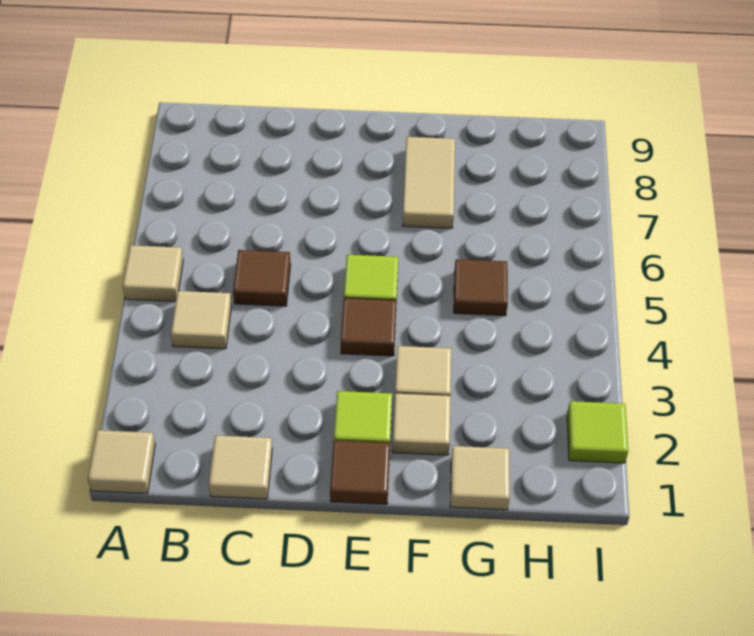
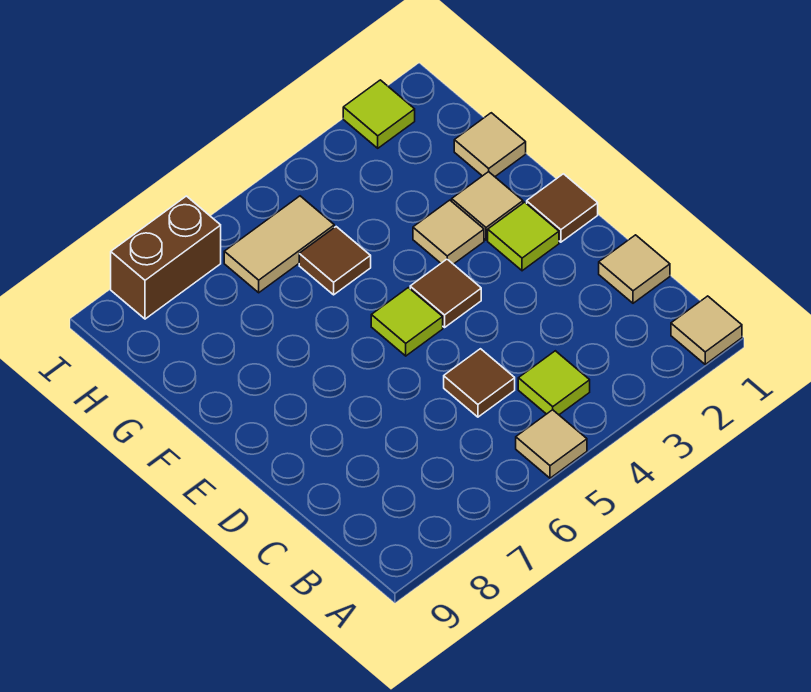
tan 1x1 tile [171,291,231,349] -> lime 1x1 tile [518,351,590,415]
tan 1x2 tile [403,137,455,228] -> tan 1x2 tile moved to [224,196,334,293]
none -> brown 1x2 brick [111,196,221,319]

